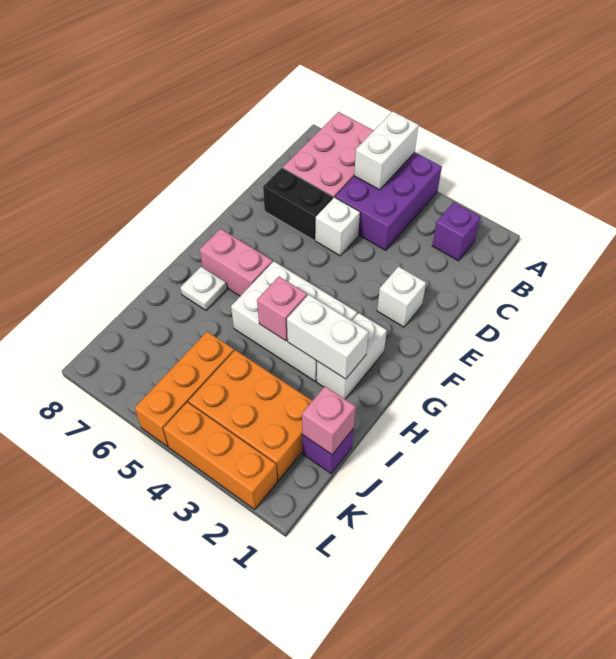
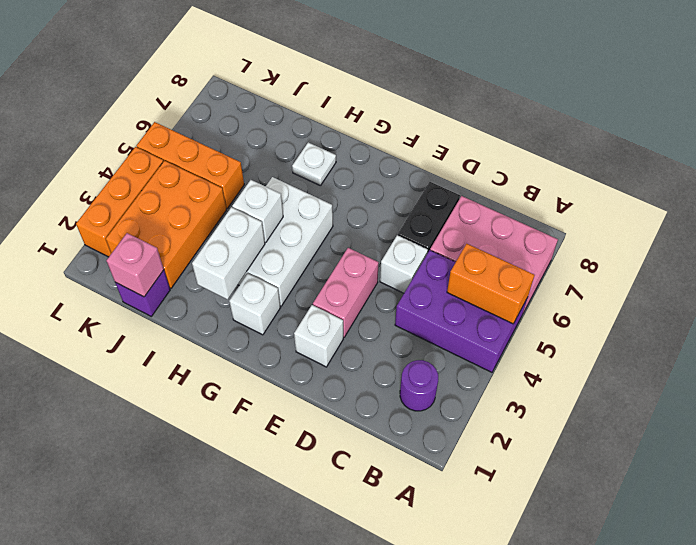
white 1x2 brick [354,111,419,190] -> orange 1x2 brick [447,244,534,324]
purple 1x1 brick [432,202,480,261] -> purple 1x1 round brick [400,360,438,411]
white 1x2 brick [317,313,387,399] -> white 1x1 brick [229,274,280,335]
pink 1x2 brick [200,229,272,296] -> pink 1x2 brick moved to [313,248,379,337]
pink 1x1 brick [257,277,307,341] -> white 1x1 brick [232,180,283,243]

